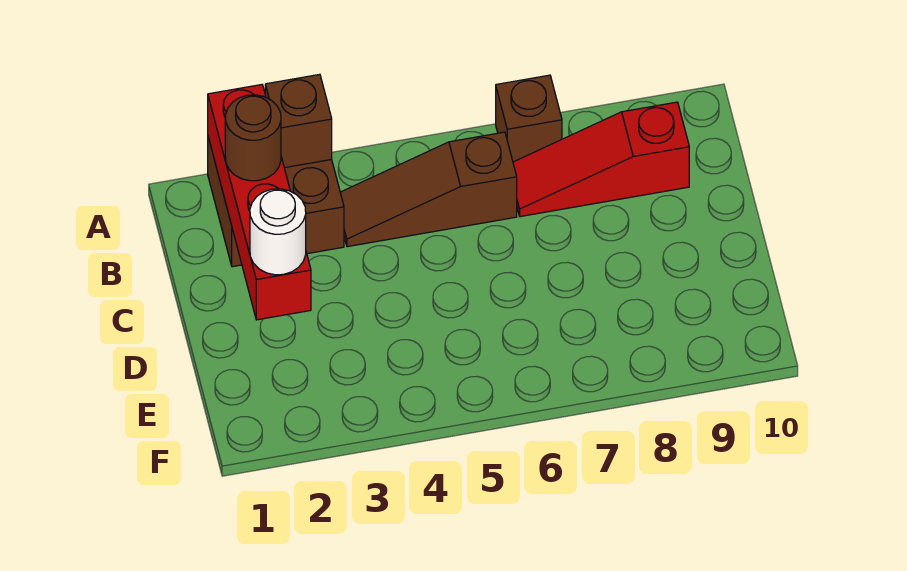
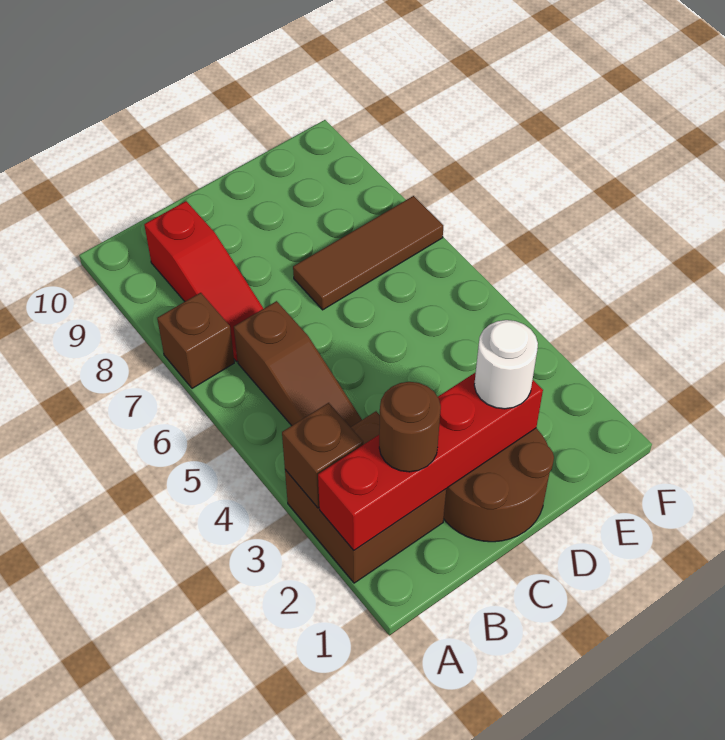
none -> brown 2x2 round brick [444,428,554,542]
none -> brown 1x3 tile [293,196,443,310]

